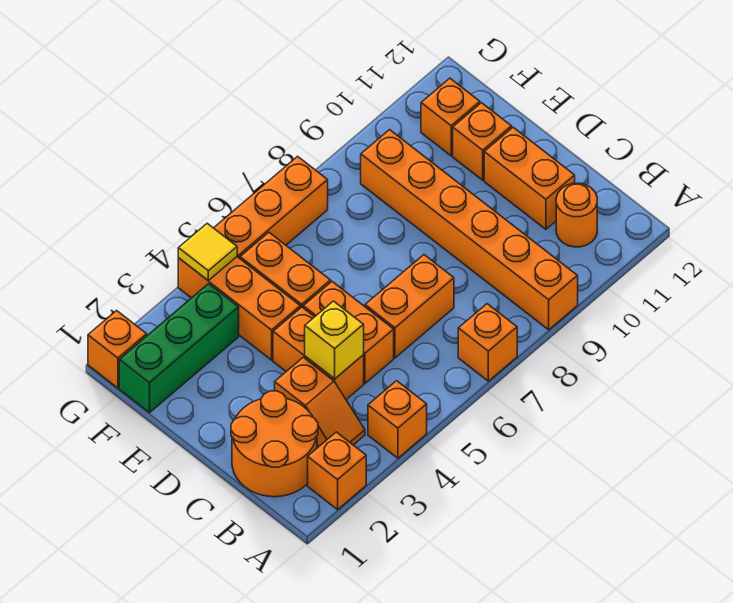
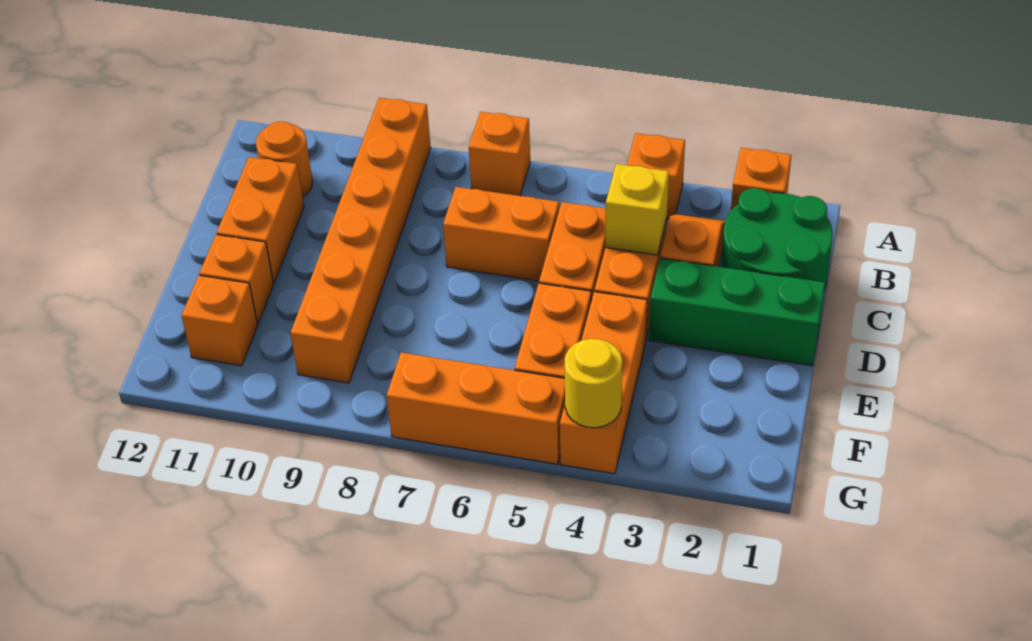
orange 2x2 round brick [231,391,318,497] -> green 2x2 round brick [721,188,833,290]
green 1x3 brick [119,284,239,413] -> green 1x3 brick moved to [649,258,825,366]
orange 1x1 brick [88,311,147,388] -> none
yellow 1x1 tile [178,223,237,280] -> yellow 1x1 round brick [565,339,622,428]

